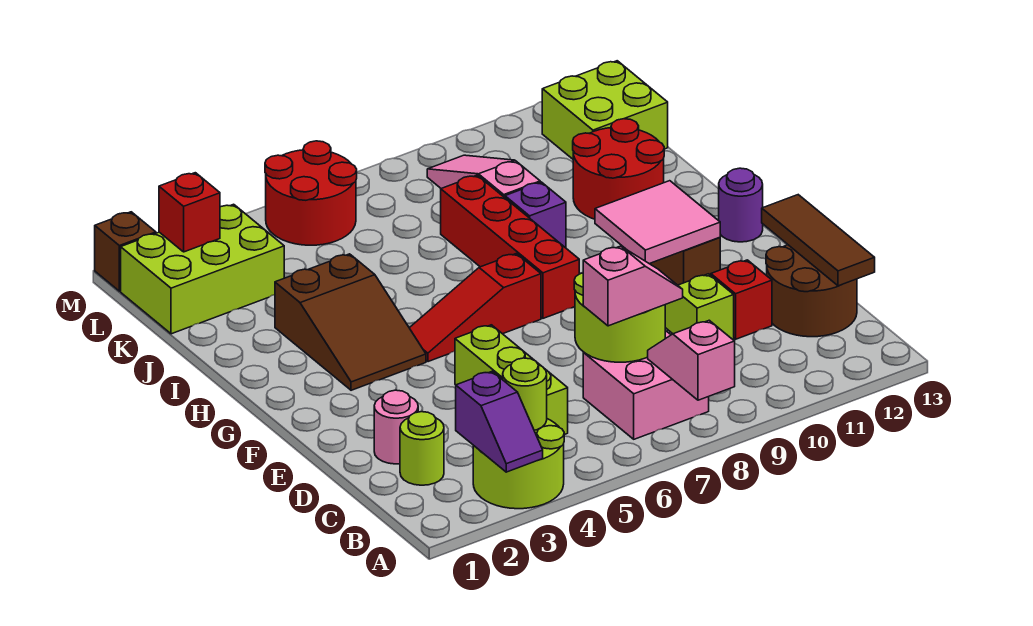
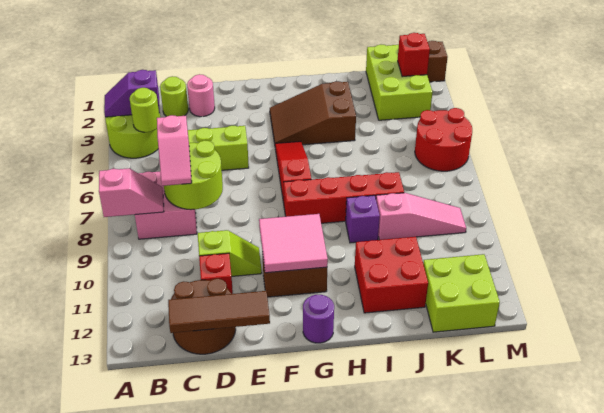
red 2x2 round brick [573,119,664,219] -> red 2x2 brick [355,237,428,313]

